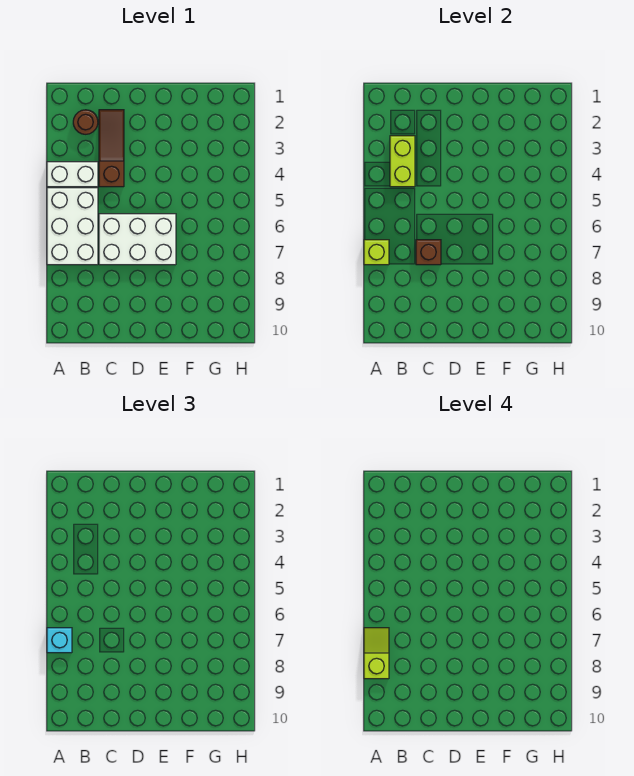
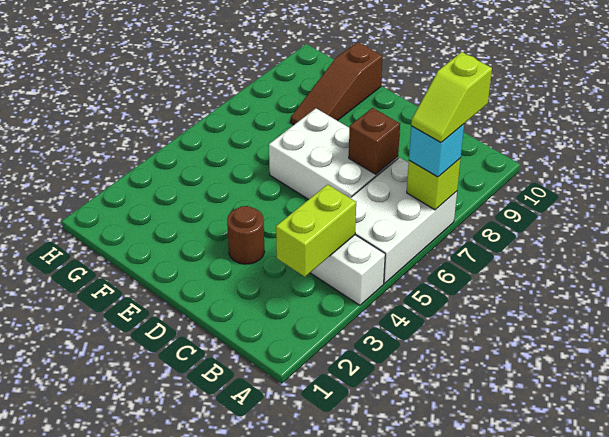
brown 1x1 round brick [73,110,98,134] -> brown 1x1 round brick moved to [227,206,264,264]
brown 1x3 slope [99,110,124,187] -> brown 1x3 slope moved to [291,42,383,124]

